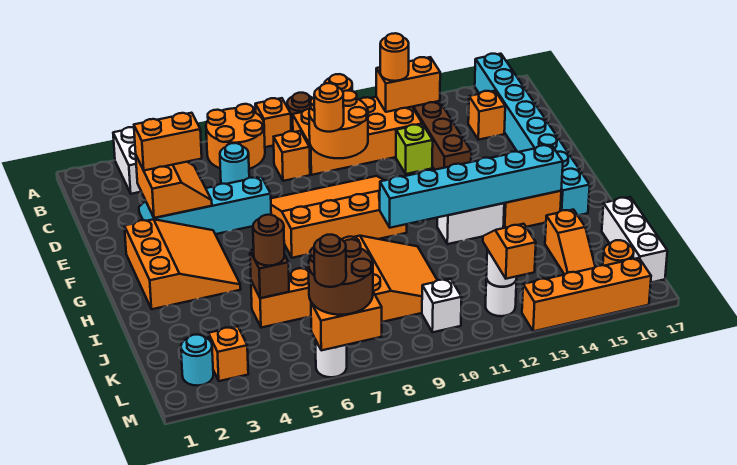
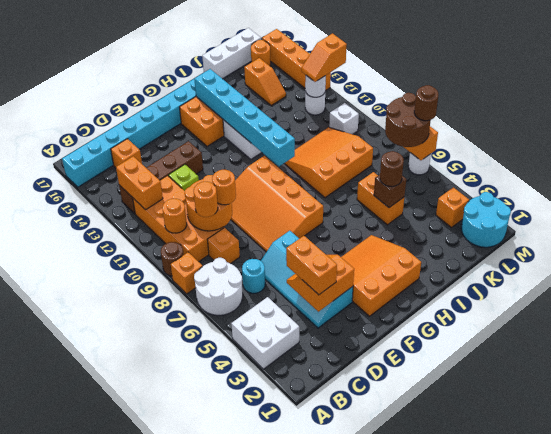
orange 2x2 round brick [206,104,265,169] -> white 2x2 round brick [194,258,243,315]
orange 1x1 round brick [380,33,409,81] -> orange 1x1 round brick moved to [194,182,218,217]
orange 1x2 slope [545,210,595,275] -> orange 1x2 slope turned to [244,58,286,105]
cyan 1x1 round brick [181,335,213,386] -> cyan 2x2 round brick [461,192,511,247]

